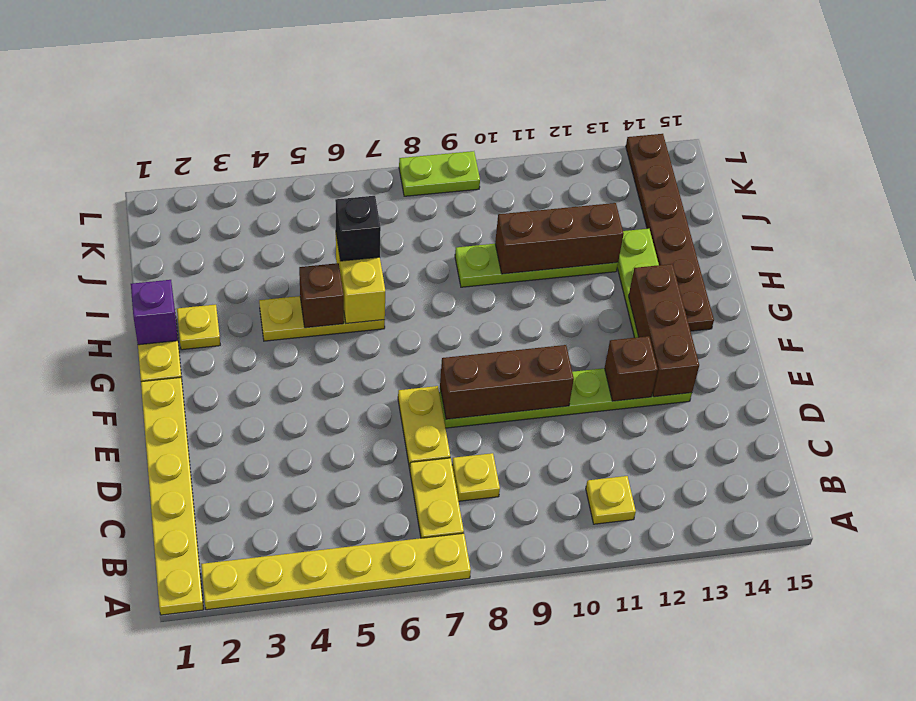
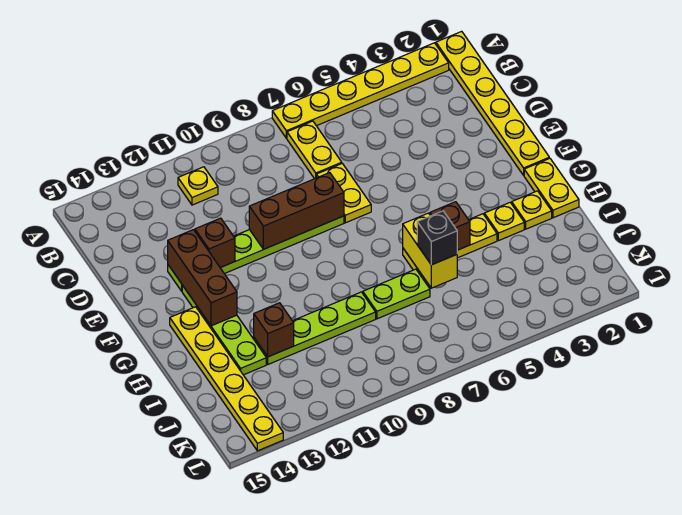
yellow 1x1 plate [452,453,500,501] -> yellow 1x1 plate moved to [484,203,524,241]
brown 1x6 plate [626,134,714,331] -> yellow 1x6 plate [170,307,283,451]
purple 1x1 brick [131,280,178,345] -> none
brown 1x3 brick [495,203,624,274] -> brown 1x1 brick [254,303,294,357]
lime 1x2 plate [399,151,480,196] -> lime 1x2 plate moved to [363,269,430,319]

